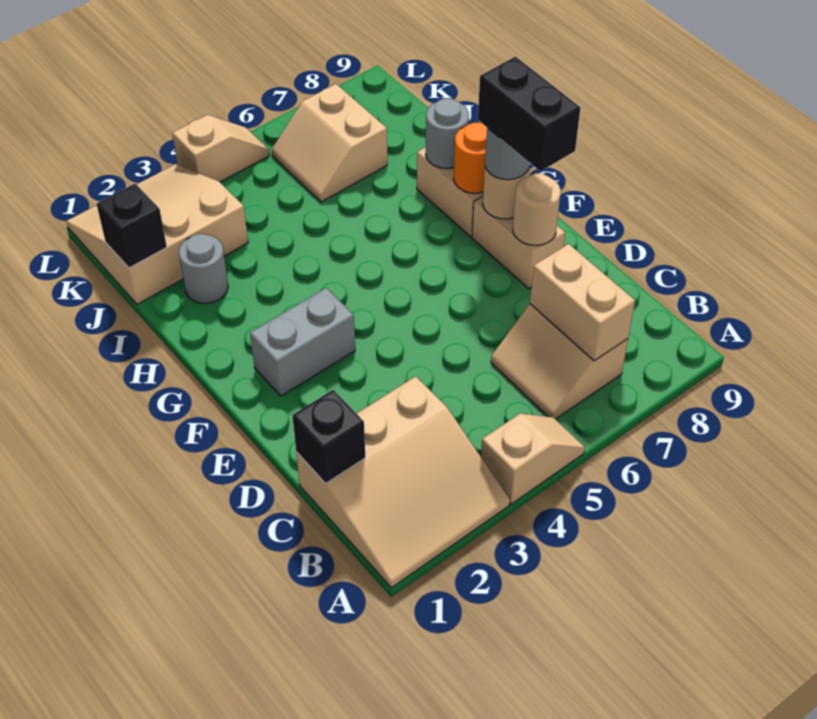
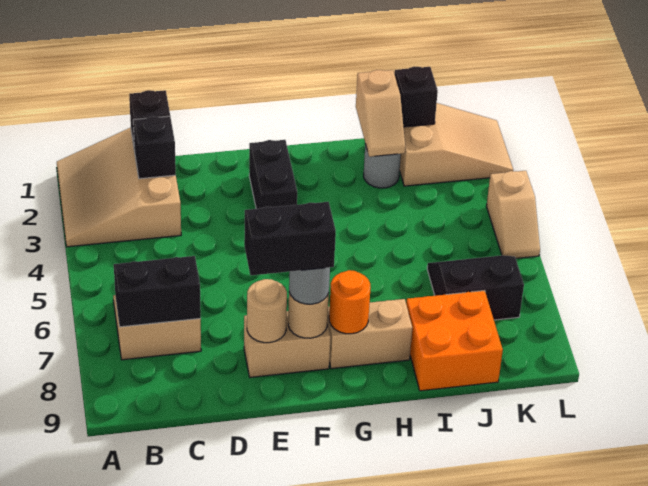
tan 1x2 slope [481,414,585,504] -> tan 1x2 slope moved to [356,70,405,157]
tan 1x2 brick [530,244,635,361] -> black 1x2 brick [114,256,201,327]
none -> black 1x1 brick [133,116,176,179]
grey 1x2 brick [250,288,355,396] -> black 1x2 brick [249,140,297,209]
grey 1x1 round brick [426,98,469,169] -> none
none -> orange 2x2 brick [406,290,503,391]
tan 3x3 slope [66,164,248,304] -> tan 2x3 slope [400,103,513,186]
tan 2x2 slope [272,84,387,202] -> black 2x2 slope [427,255,524,320]

